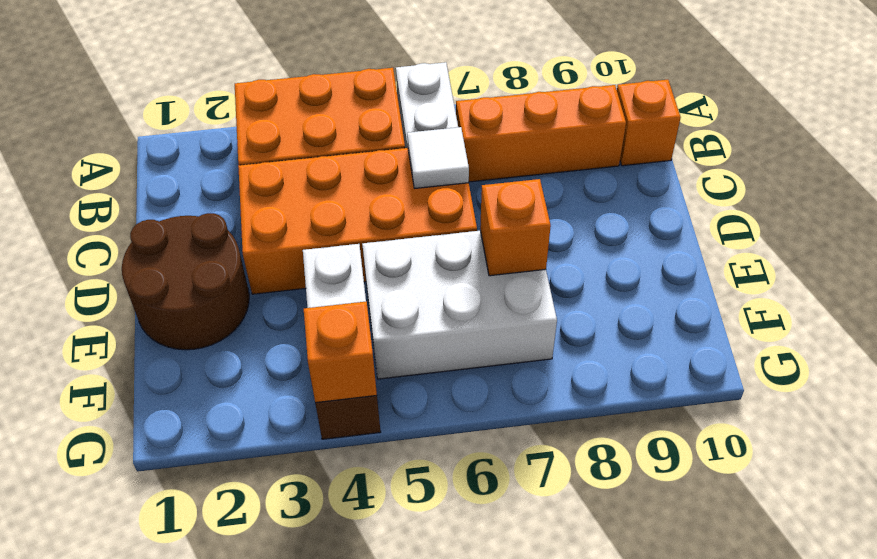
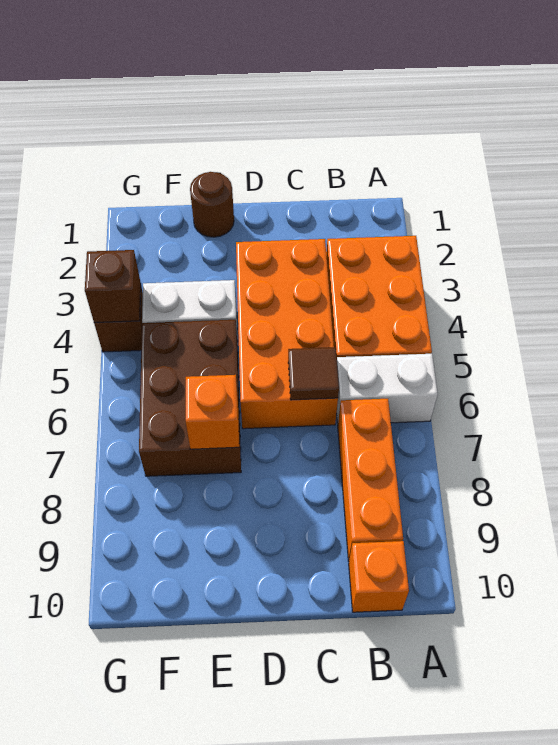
white 1x1 tile [407,127,469,189] -> brown 1x1 tile [288,347,339,400]
brown 2x2 round brick [122,213,249,350] -> brown 1x1 round brick [190,172,234,237]
white 2x3 brick [362,231,557,379] -> brown 2x3 brick [139,320,241,476]
orange 1x1 brick [304,302,377,403] -> brown 1x1 brick [85,250,141,323]

